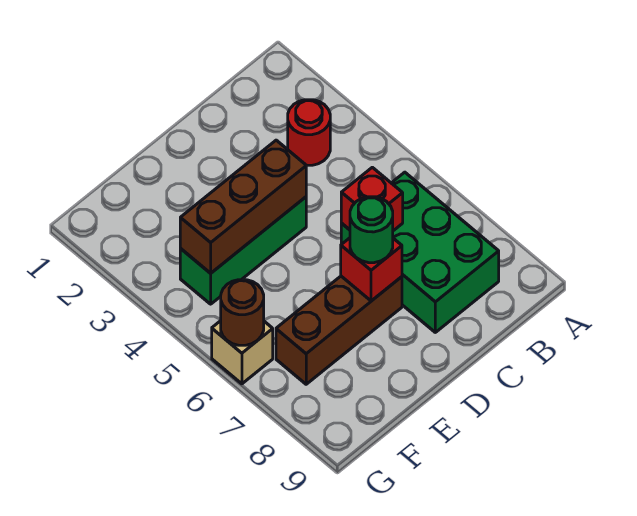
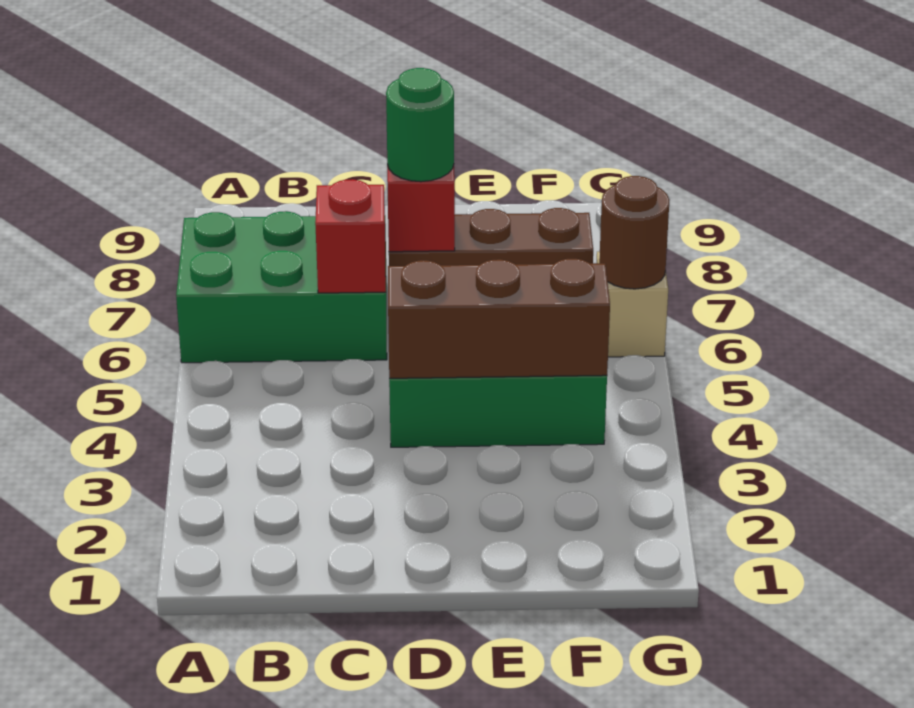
red 1x1 round brick [288,100,330,165] -> none
green 2x3 brick [341,172,499,332] -> green 2x3 brick turned to [176,211,387,363]

